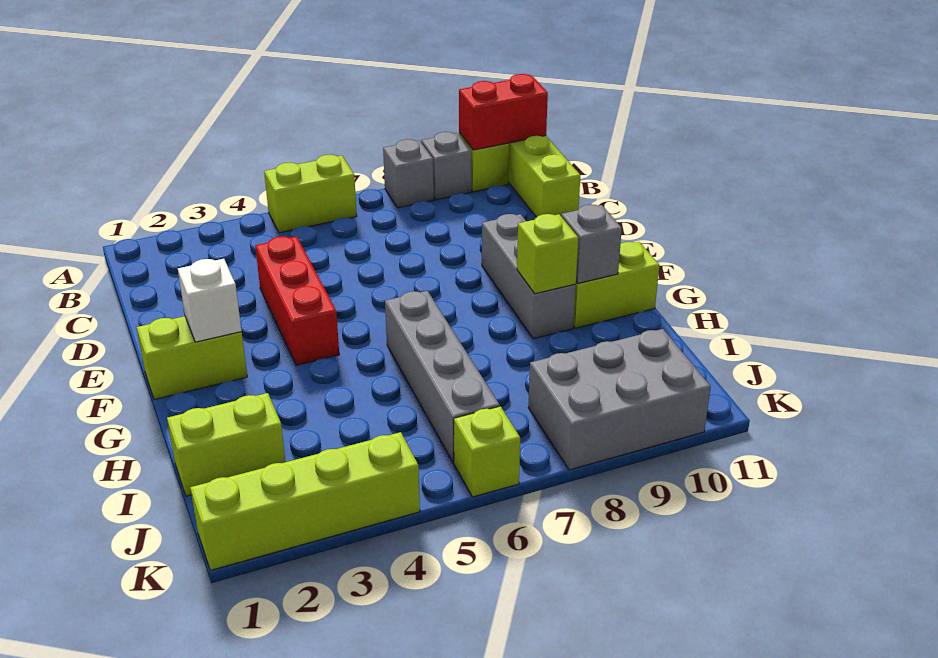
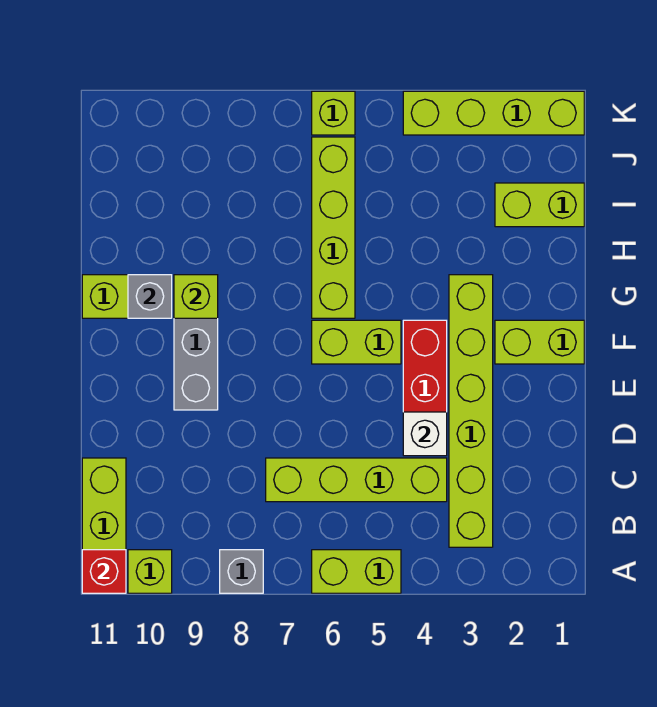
grey 1x1 brick [421,132,471,200] -> none
red 1x2 brick [459,74,548,150] -> red 1x1 brick [82,550,126,593]
none -> lime 1x6 brick [449,275,493,547]
none -> lime 1x4 brick [266,458,447,502]
white 1x1 brick [178,259,242,342] -> white 1x1 brick moved to [403,412,447,456]
none -> lime 1x2 brick [312,320,401,364]
grey 1x4 brick [385,291,500,463] -> lime 1x4 brick [312,137,355,318]
grey 2x3 brick [528,329,711,470] -> none

